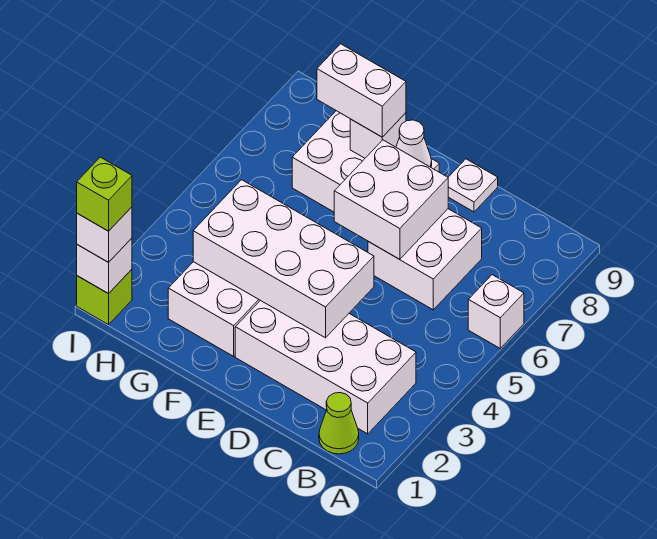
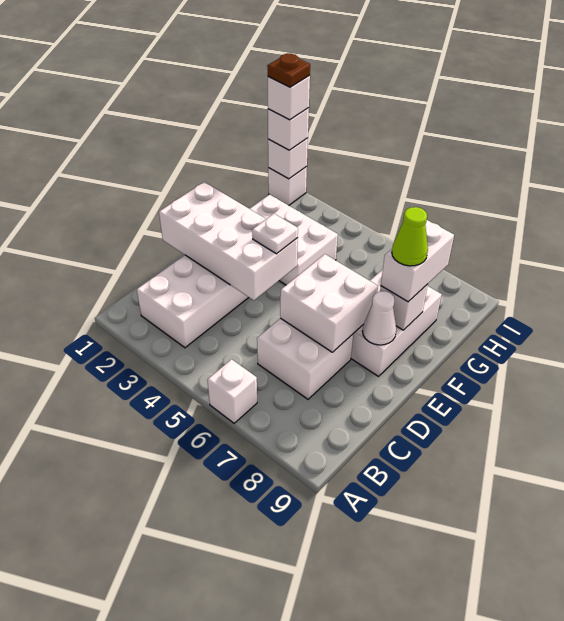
lime 1x1 cone [319,393,359,454] -> lime 1x1 cone moved to [392,207,428,266]
white 2x4 brick [193,180,374,338] -> white 2x4 brick turned to [159,182,298,300]
white 1x1 plate [448,159,498,212] -> white 1x1 plate moved to [252,214,298,254]
lime 1x1 brick [77,269,132,325] -> white 1x1 brick [268,167,307,205]
lime 1x1 brick [77,157,132,231] -> white 1x1 brick [268,75,310,120]
none -> brown 1x1 plate [267,54,310,87]

